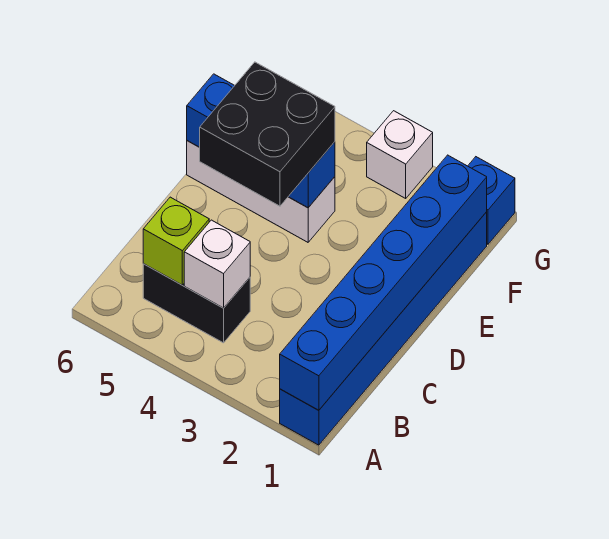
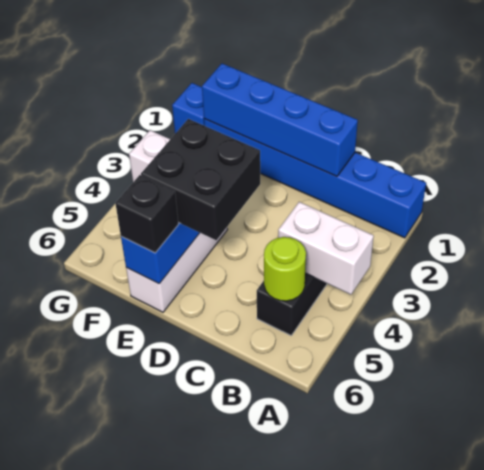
blue 1x6 brick [280,155,487,410] -> blue 1x4 brick [202,64,358,176]
white 1x1 brick [184,220,250,308] -> white 1x2 brick [278,202,374,295]
lime 1x1 brick [143,197,209,285] -> lime 1x1 round brick [264,237,306,301]
none -> black 1x1 brick [115,175,178,253]

